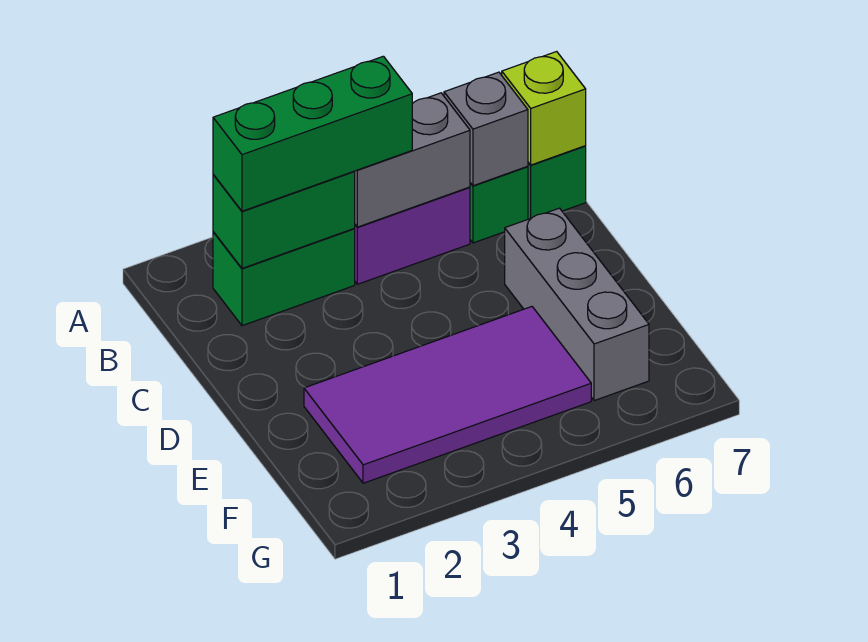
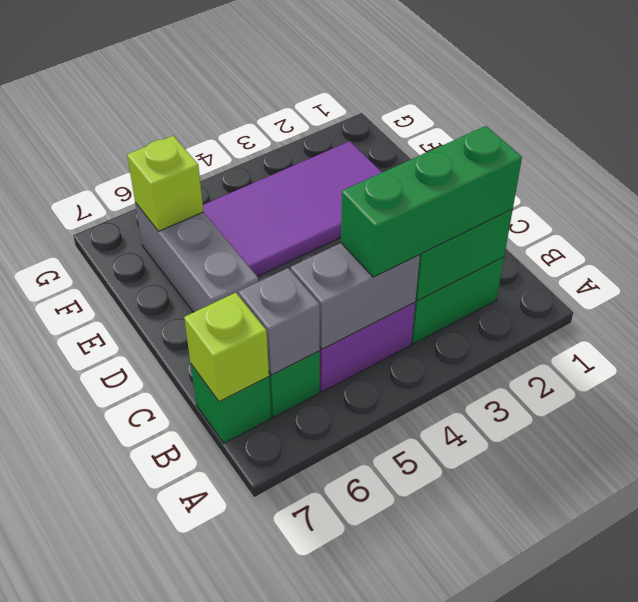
none -> lime 1x1 brick [127,136,203,231]

